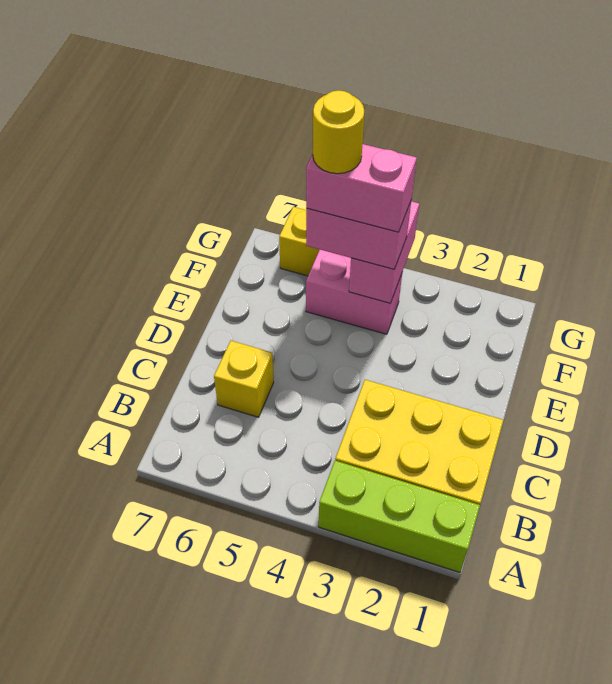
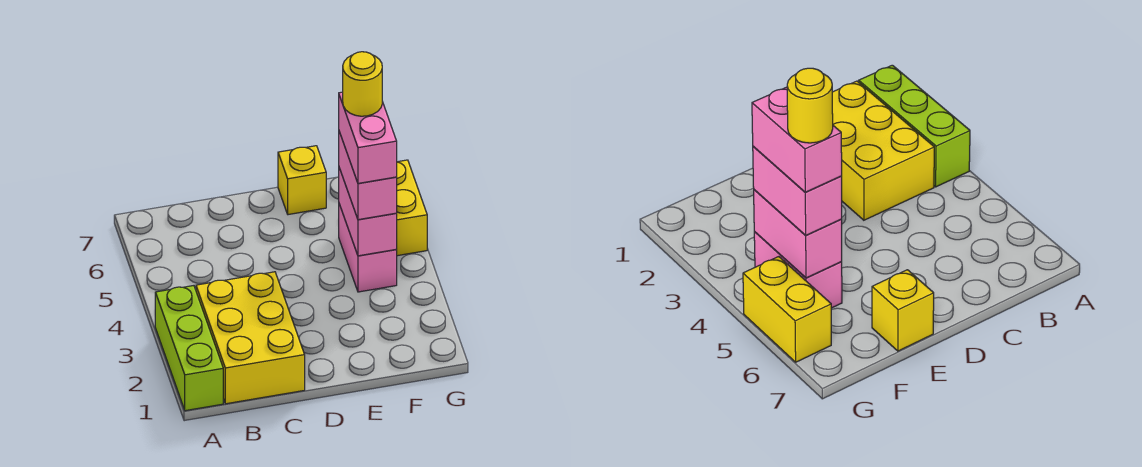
yellow 1x1 brick [214,341,274,417] -> yellow 1x1 brick moved to [278,146,326,215]
pink 1x2 brick [349,201,419,303] -> pink 1x2 brick turned to [339,168,397,256]

